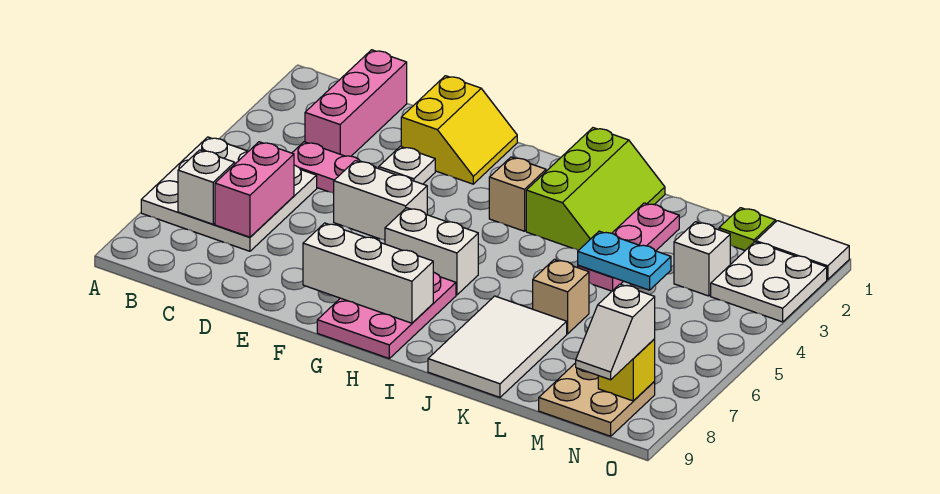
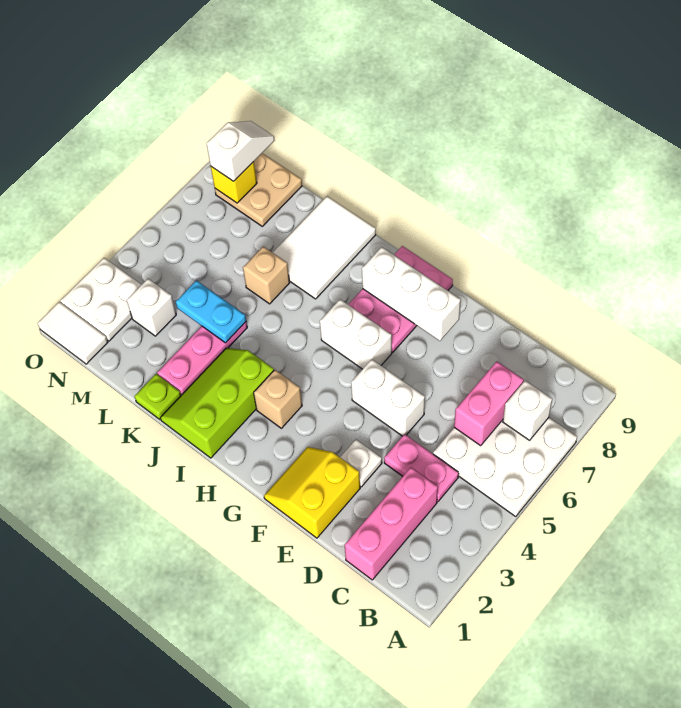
lime 1x1 plate [719,208,776,250] -> lime 1x1 plate moved to [135,374,181,420]

